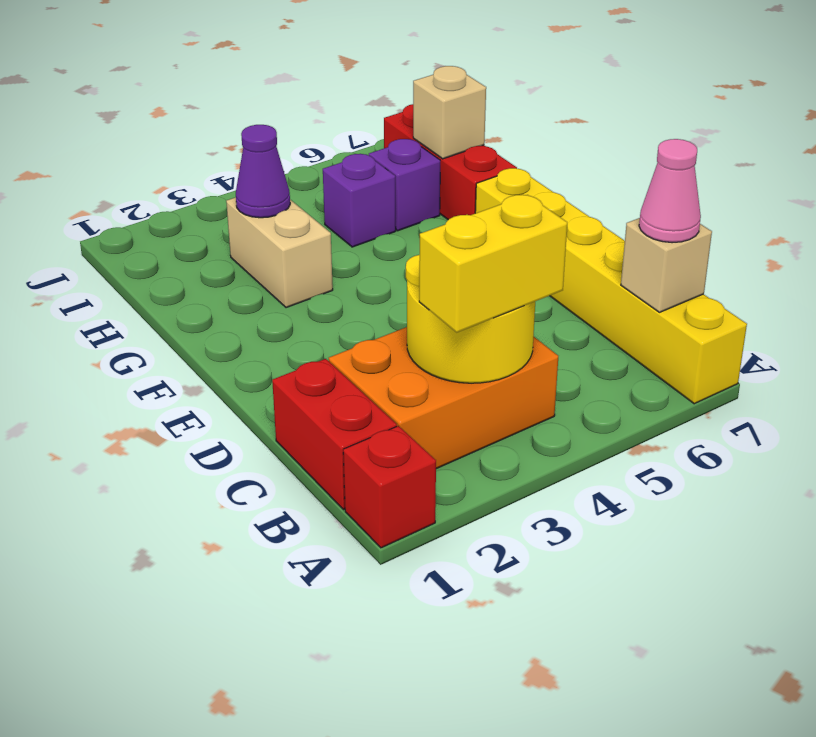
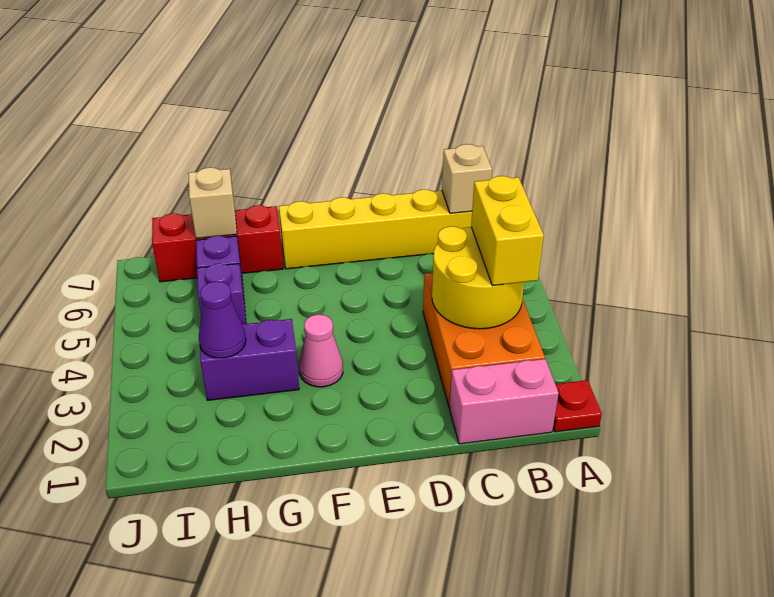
red 1x1 brick [343,426,436,548] -> red 1x1 plate [553,380,602,432]
red 1x2 brick [272,359,397,510] -> pink 1x2 brick [449,359,559,444]
pink 1x1 cone [639,139,701,243] -> pink 1x1 cone moved to [299,314,343,387]
tan 1x2 brick [226,197,333,308] -> purple 1x2 brick [200,319,299,400]

